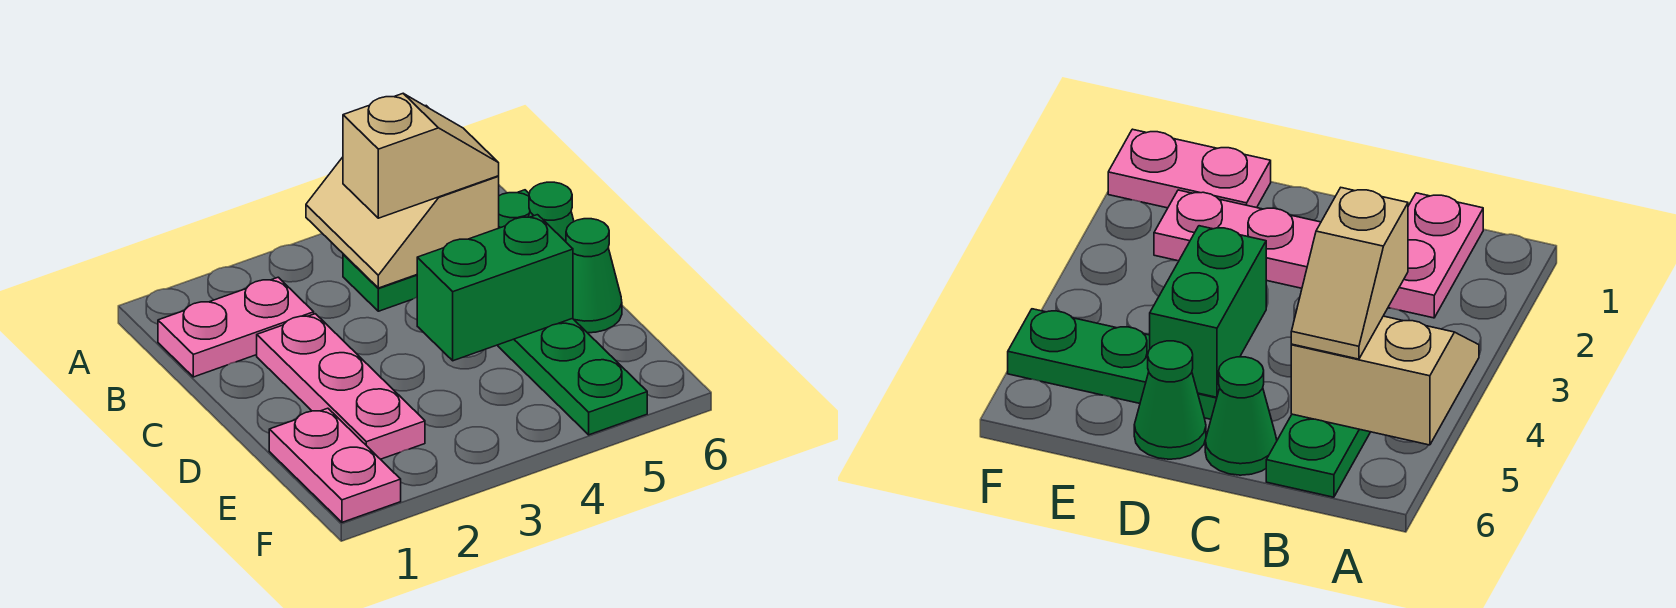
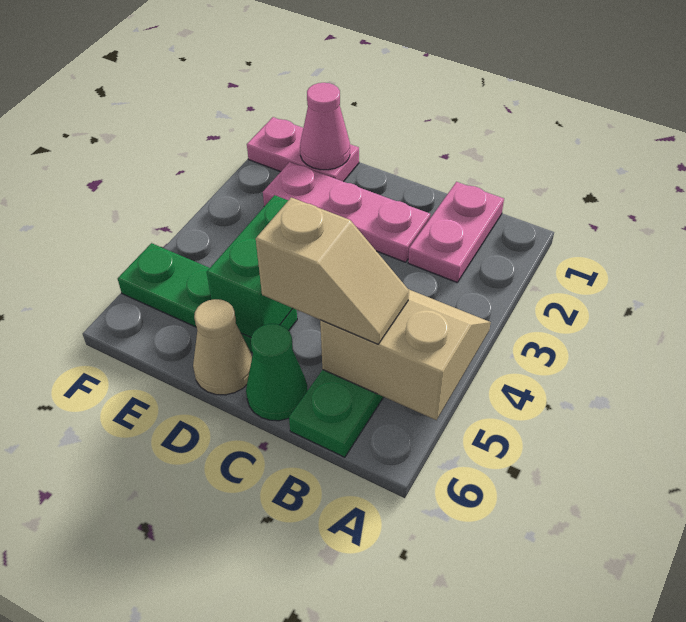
tan 1x2 slope [343,94,499,218] -> tan 1x2 slope turned to [256,197,409,344]
green 1x1 cone [566,219,622,333] -> tan 1x1 cone [193,299,252,395]
none -> pink 1x1 cone [300,83,350,170]

